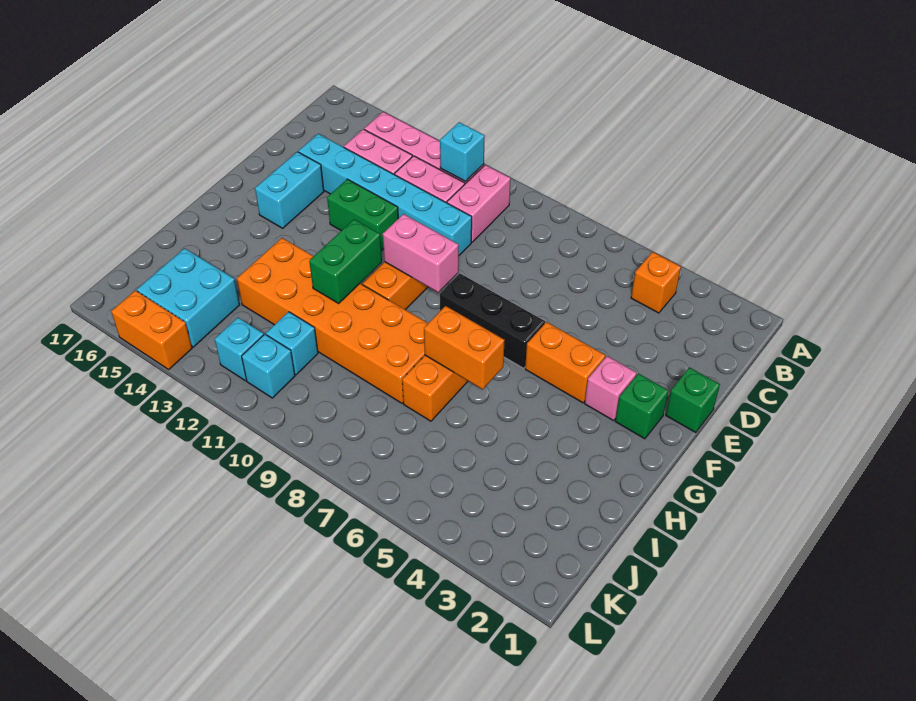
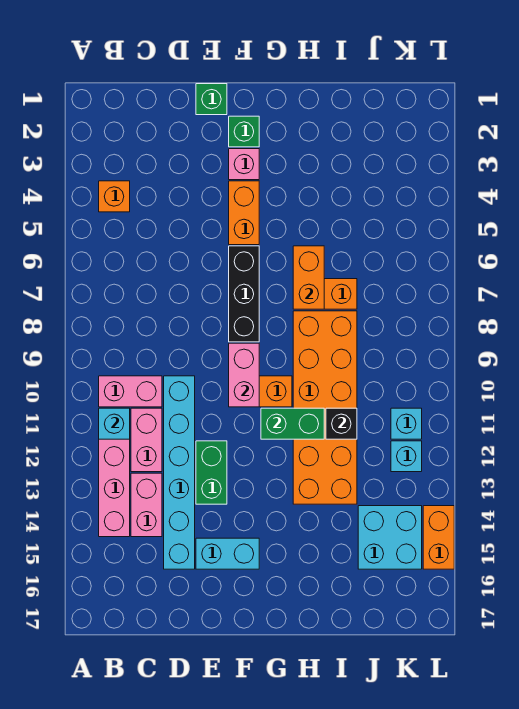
none -> black 1x1 brick [326,408,357,439]
cyan 1x1 brick [266,312,318,375] -> none

